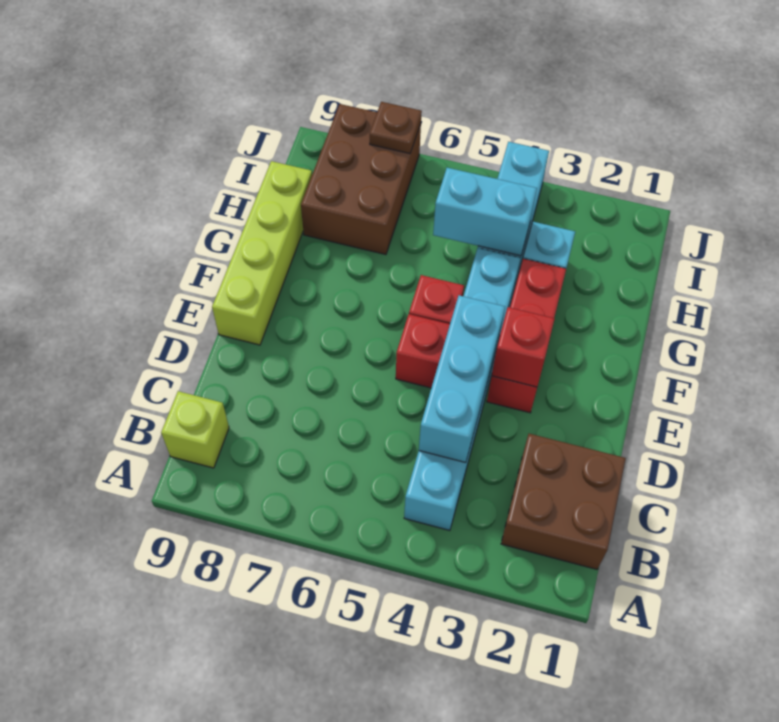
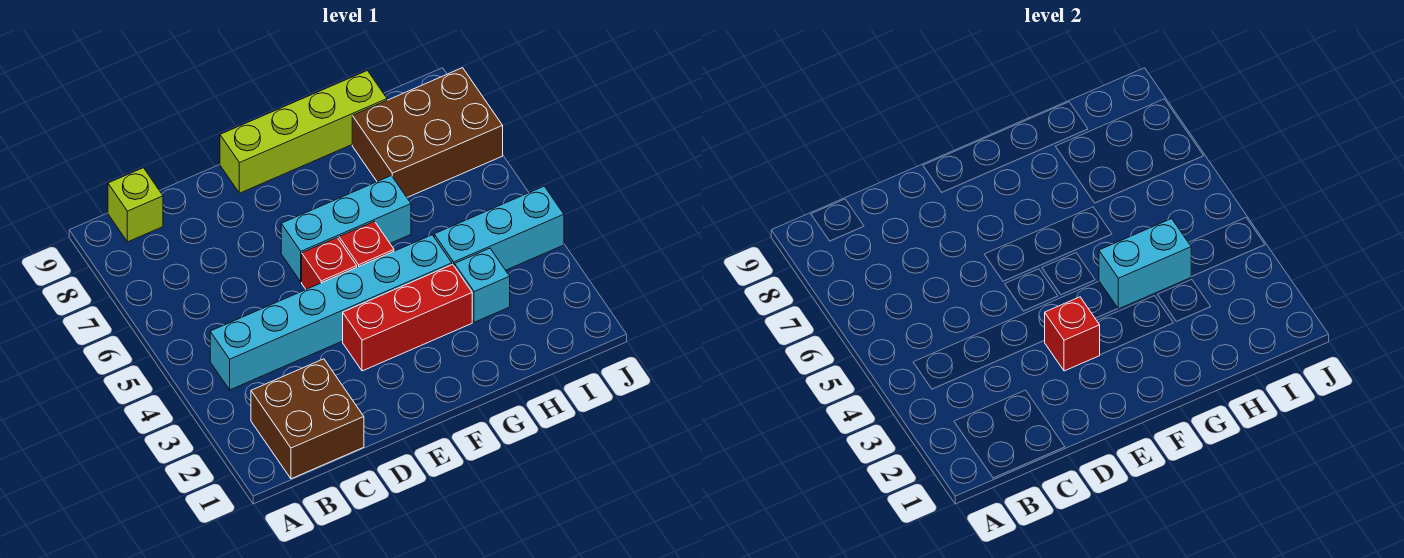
cyan 1x3 brick [419,295,505,463] -> cyan 1x3 brick moved to [281,176,411,282]
cyan 1x2 brick [433,168,537,256] -> cyan 1x2 brick turned to [1099,219,1192,309]
brown 1x1 plate [370,102,422,154] -> none

